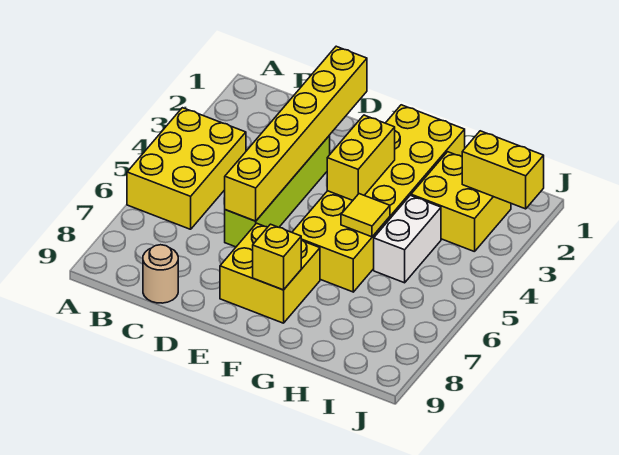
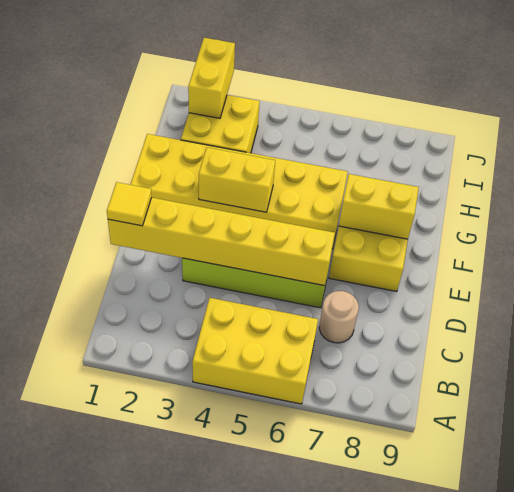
tan 1x1 round brick [143,245,178,303] -> tan 1x1 round brick moved to [319,291,359,343]
yellow 1x1 brick [253,224,301,290] -> yellow 1x2 brick [339,174,419,239]
yellow 1x1 tile [341,194,390,237] -> yellow 1x1 tile moved to [107,182,152,226]
white 1x2 brick [374,195,441,283] -> none

